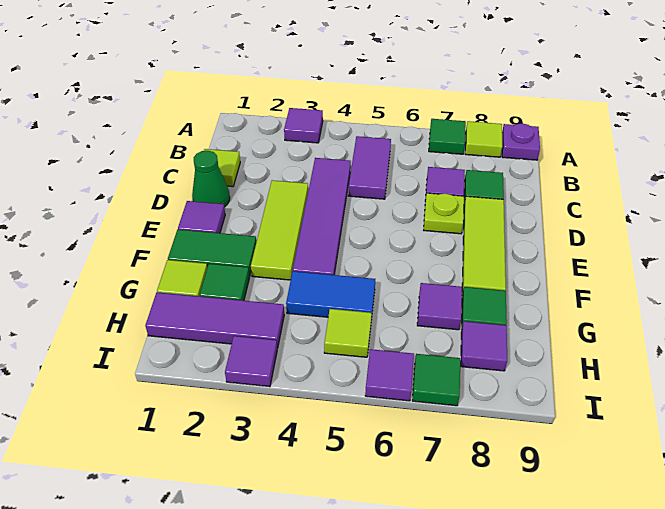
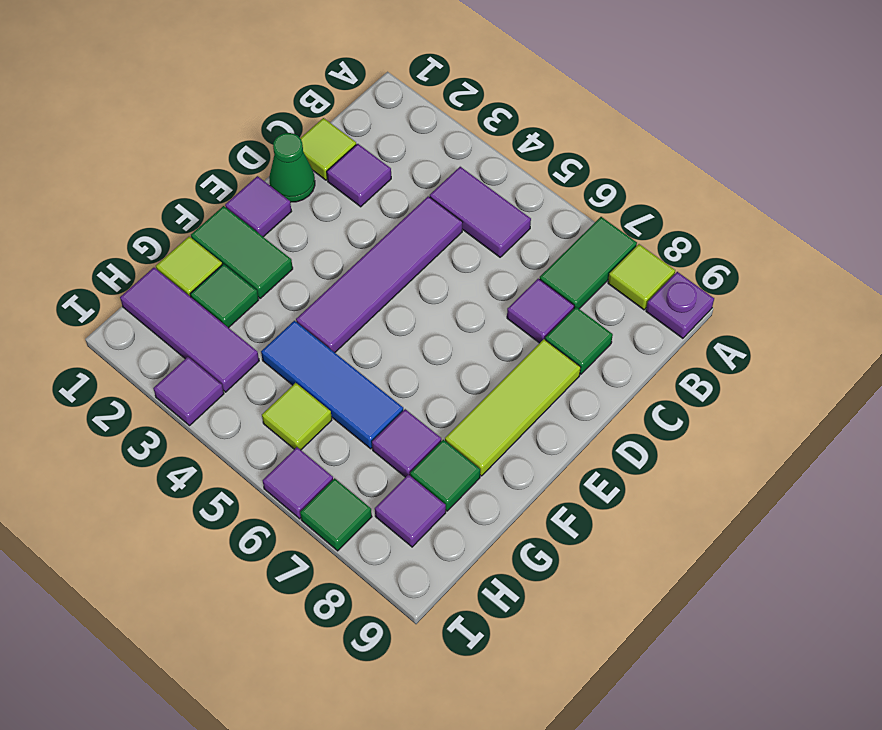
purple 1x1 tile [284,108,323,143] -> purple 1x1 tile moved to [327,144,391,207]
green 1x1 tile [429,119,466,154] -> green 1x2 tile [540,217,637,309]
purple 1x2 tile [348,136,391,199] -> purple 1x2 tile turned to [430,167,531,257]
lime 1x3 tile [251,180,308,280] -> none
lime 1x1 plate [424,193,464,234] -> none
blue 1x2 tile [286,271,375,320] -> blue 1x3 tile [261,321,403,449]

